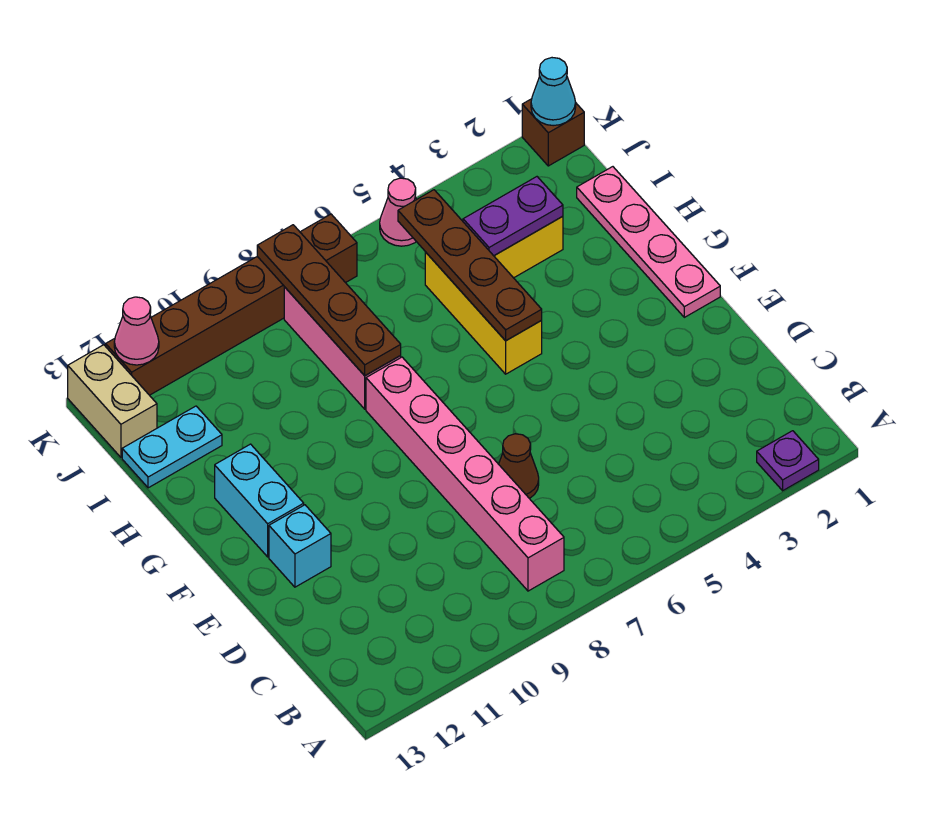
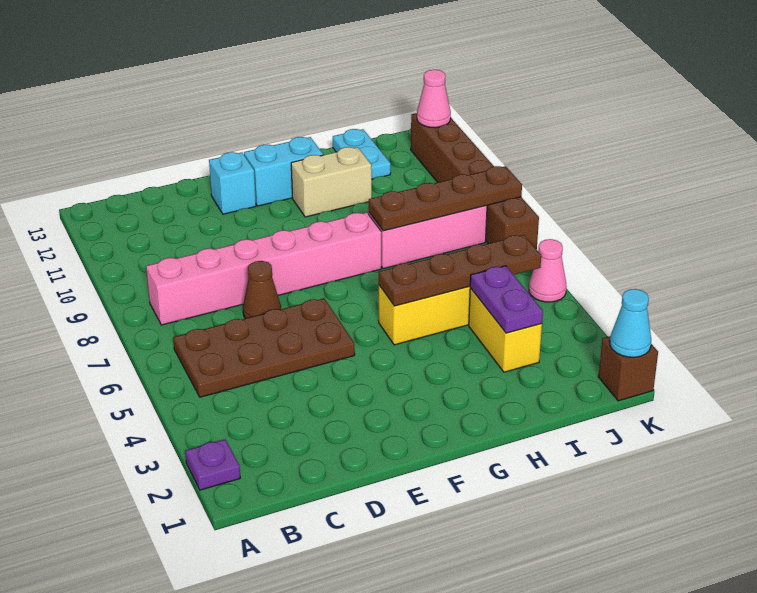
none -> brown 2x4 plate [173,298,355,397]
pink 1x4 plate [577,167,720,317] -> none
tan 1x2 brick [68,345,157,457] -> tan 1x2 brick moved to [291,147,372,217]

